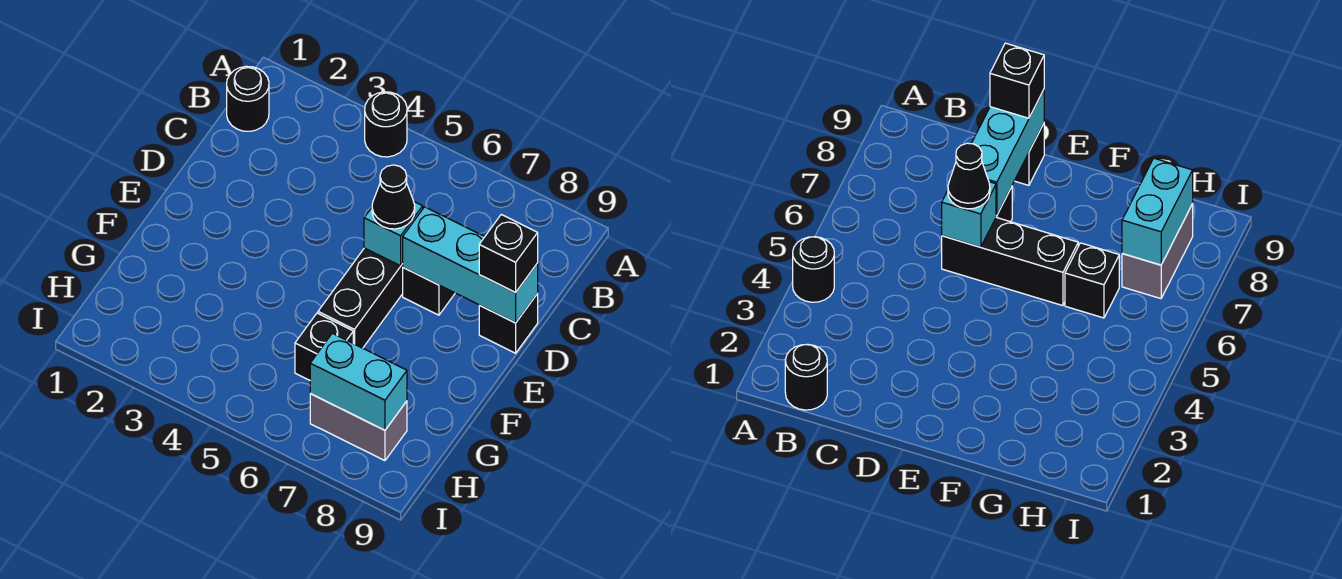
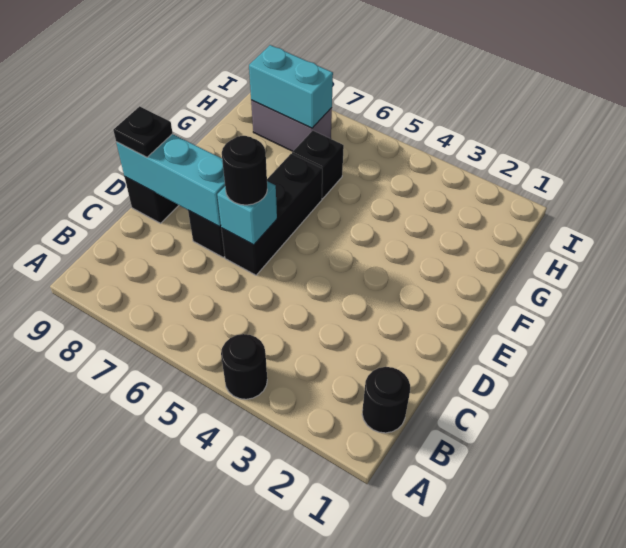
black 1x1 cone [372,165,415,229] -> black 1x1 round brick [222,136,267,205]
black 1x1 brick [479,215,538,293] -> black 1x1 plate [113,106,173,157]

